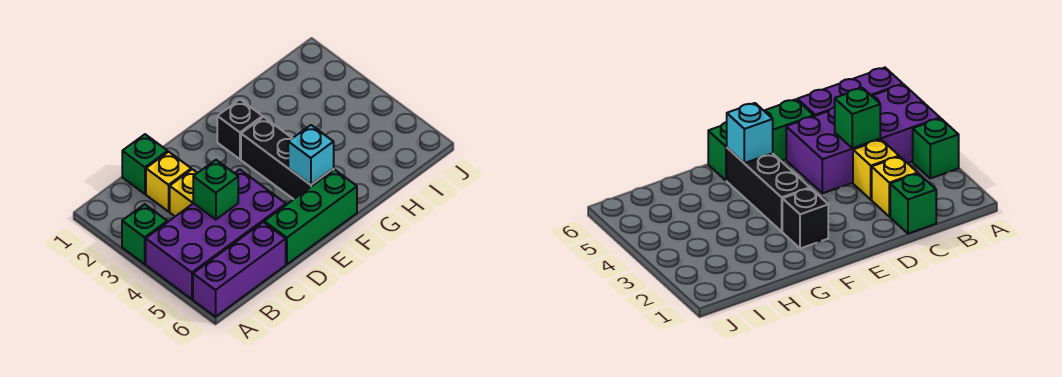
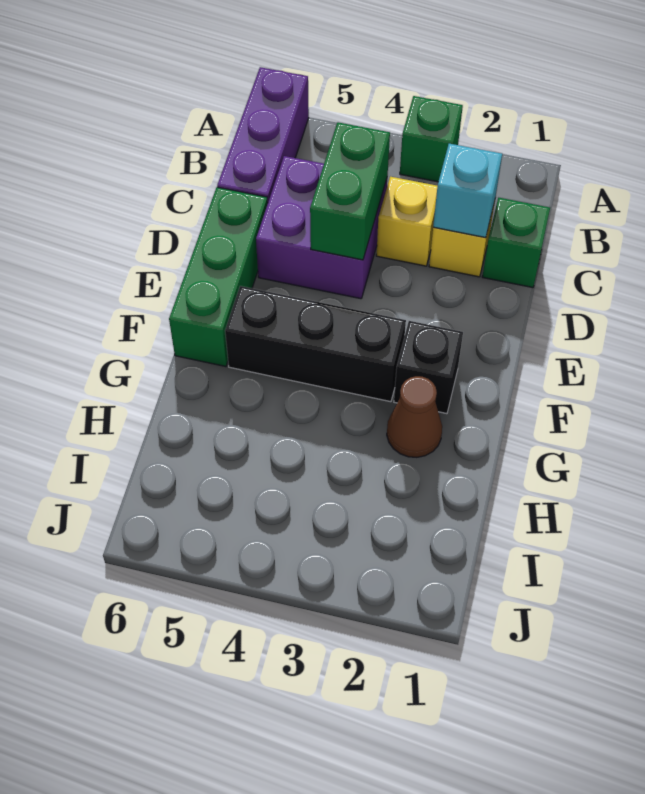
purple 2x4 brick [146,169,286,299] -> purple 2x2 brick [256,156,387,299]
green 1x1 brick [193,160,238,220] -> green 1x2 brick [310,122,390,260]
cyan 1x1 brick [288,125,334,185] -> cyan 1x1 brick moved to [433,144,502,238]
none -> brown 1x1 cone [387,376,442,457]

